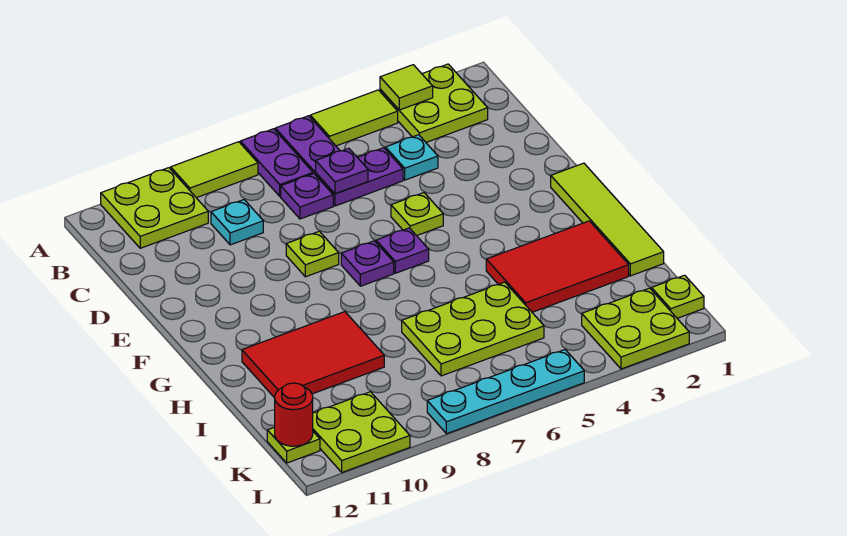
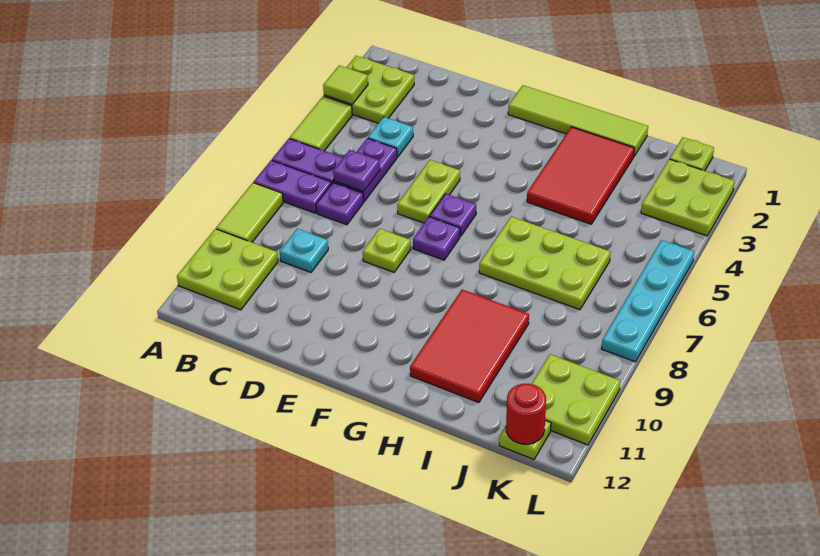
lime 1x1 plate [391,193,443,236] -> lime 1x2 plate [397,160,460,223]
lime 2x3 plate [402,282,544,376] -> lime 2x3 plate turned to [479,217,610,310]

